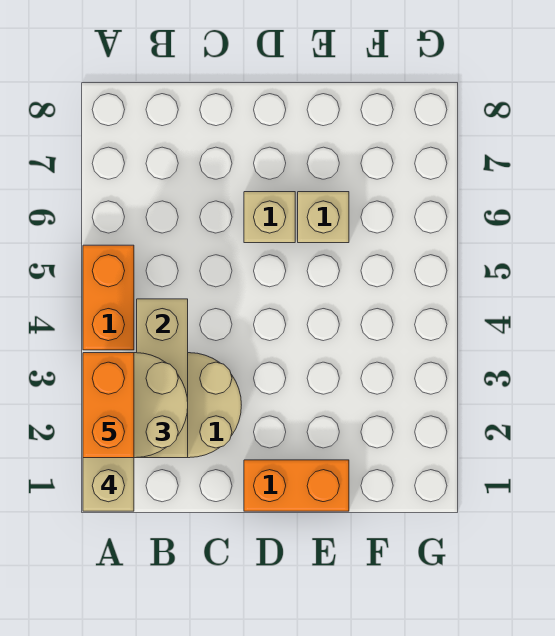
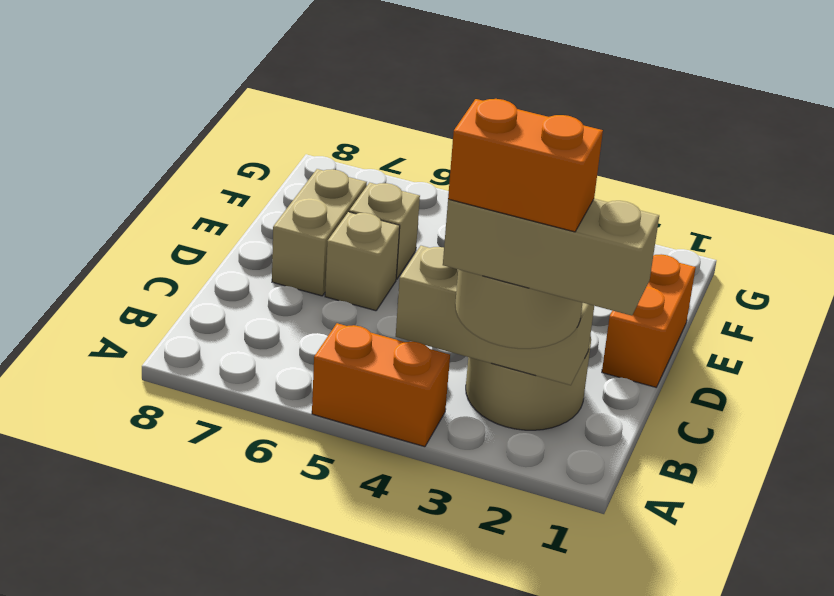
none -> tan 1x2 brick [272,169,367,296]

